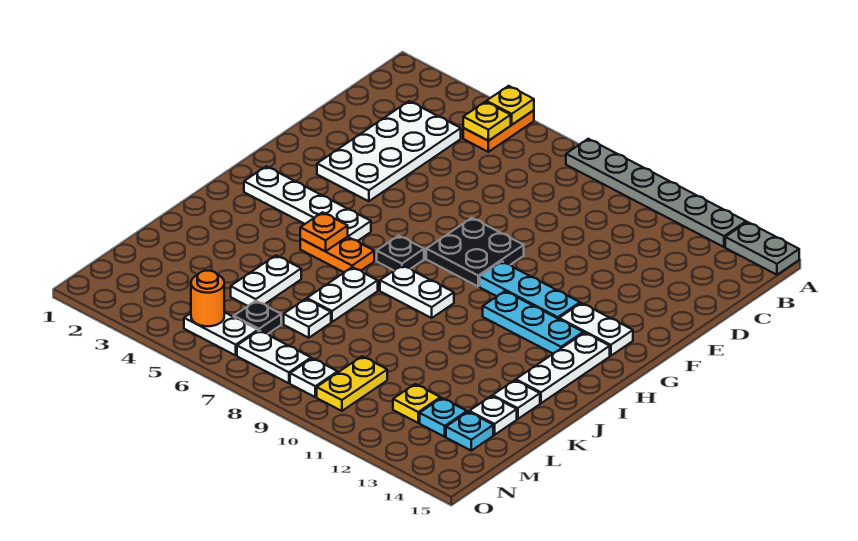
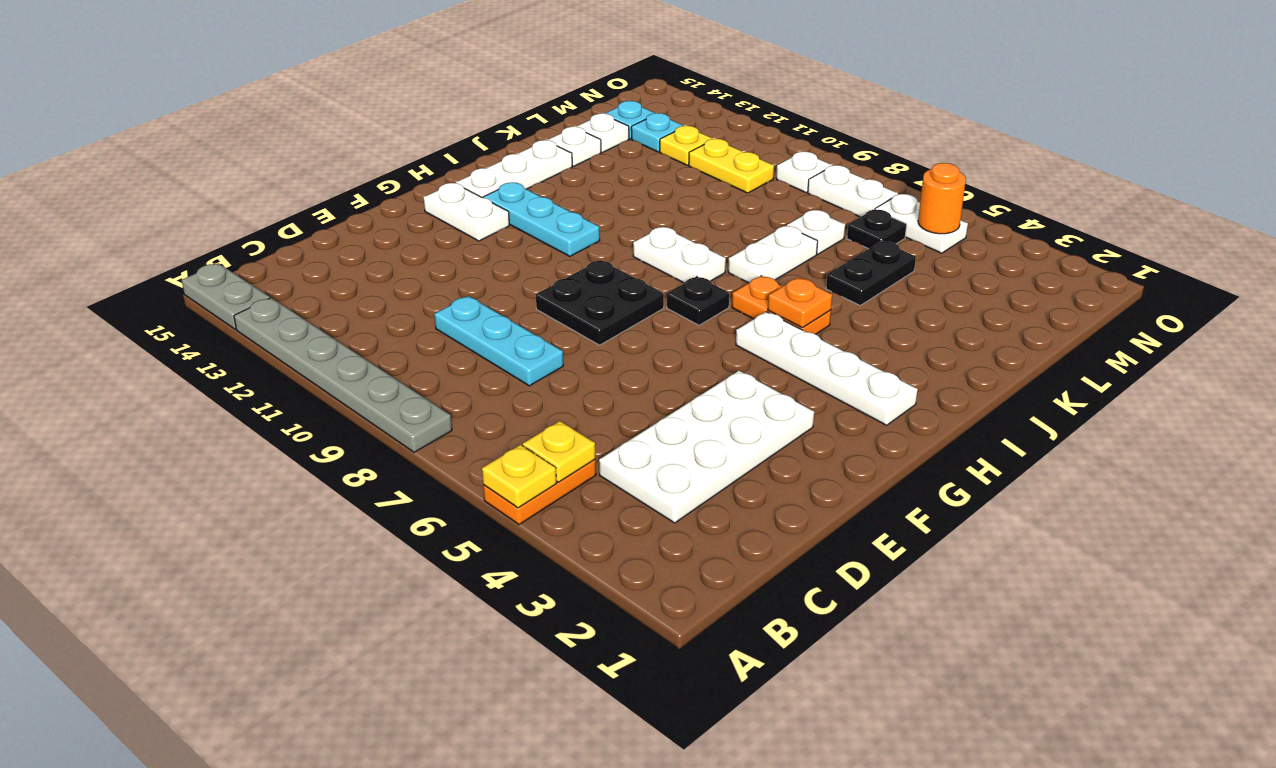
cyan 1x3 plate [480,261,580,319] -> cyan 1x3 plate moved to [434,296,563,386]
white 1x2 plate [231,255,301,306] -> black 1x2 plate [826,241,916,305]
yellow 1x2 plate [317,356,387,411] -> yellow 1x2 plate turned to [689,139,774,193]

